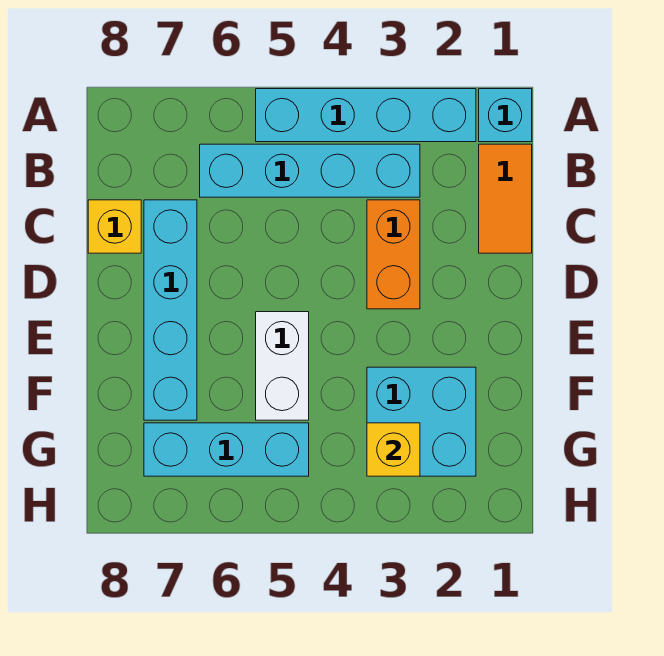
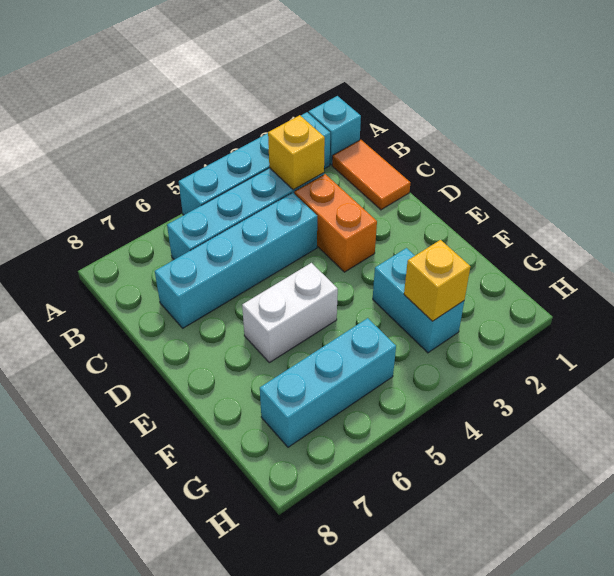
cyan 1x4 brick [144,200,197,420] -> cyan 1x4 brick turned to [155,193,317,328]
yellow 1x1 brick [88,200,141,253] -> yellow 1x1 brick moved to [268,115,325,190]
white 1x2 brick [256,312,309,420] -> white 1x2 brick turned to [242,263,338,363]
cyan 2x2 brick [367,367,476,476] -> cyan 1x2 brick [373,248,464,353]

